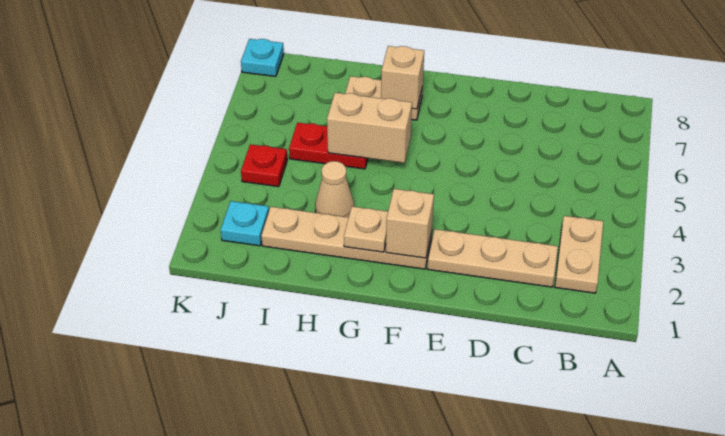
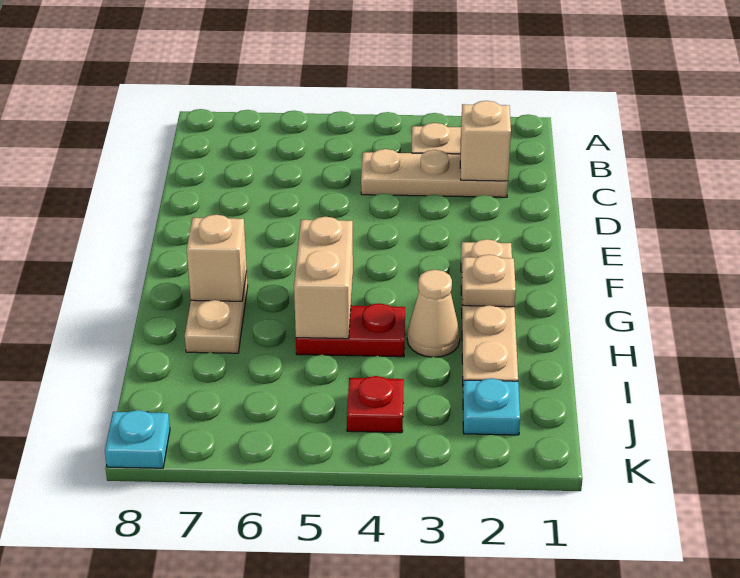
tan 1x3 plate [427,229,558,287] -> tan 1x3 plate turned to [361,149,508,197]
tan 1x1 brick [386,189,434,258] -> tan 1x1 brick moved to [460,101,511,181]
red 1x2 plate [289,123,368,169] -> red 1x2 plate turned to [296,303,405,357]

